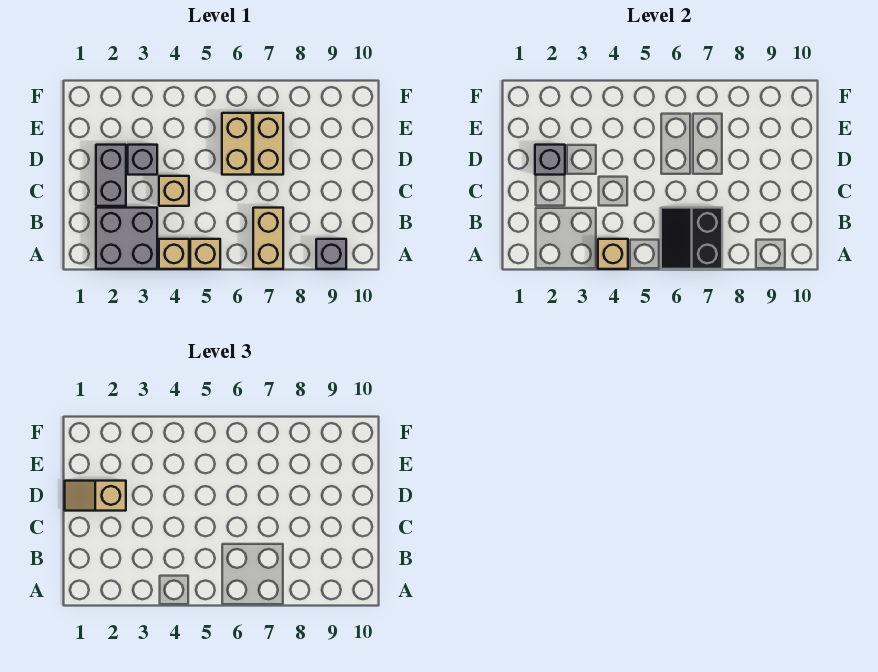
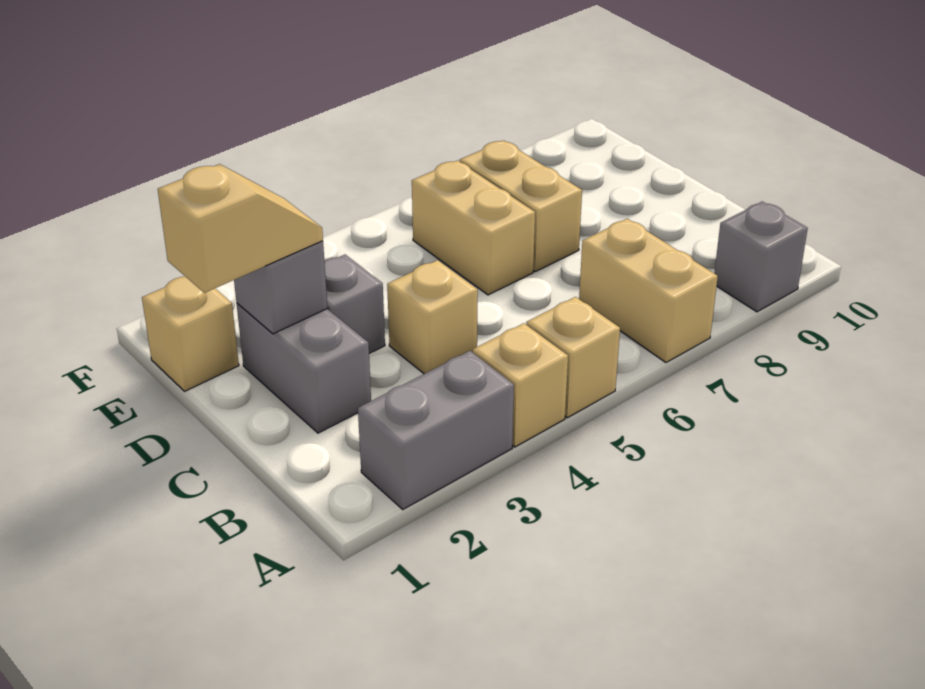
grey 2x2 brick [96,208,157,269] -> grey 1x2 brick [358,351,514,509]
tan 1x1 brick [598,239,628,269] -> tan 1x1 brick moved to [142,277,239,391]
black 2x2 slope [661,208,722,269] -> none
tan 1x2 slope [65,481,126,511] -> tan 1x2 slope turned to [158,164,323,293]

